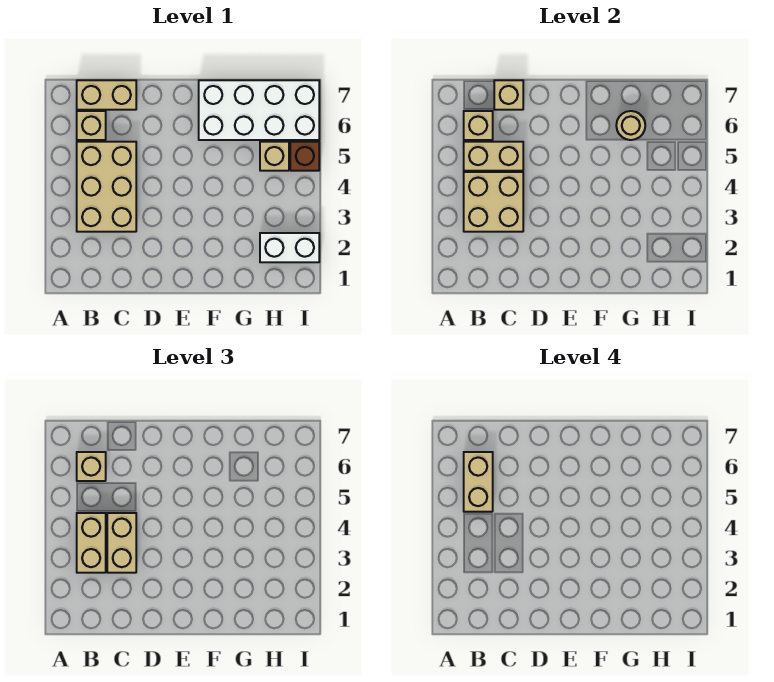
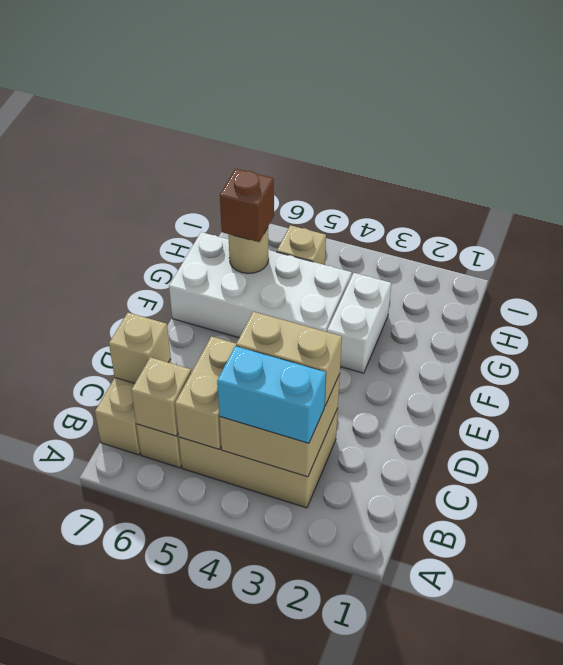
tan 1x2 brick [77,513,106,573] -> cyan 1x2 brick [217,346,326,443]
tan 1x2 brick [464,452,493,512] -> none
tan 1x1 brick [77,452,106,481] -> none
white 2x4 brick [199,80,319,140] -> white 2x4 brick turned to [169,232,352,338]
white 1x2 brick [260,233,319,262] -> white 1x2 brick moved to [327,273,391,373]
brown 1x1 brick [290,142,319,171] -> brown 1x1 brick moved to [220,169,274,242]

